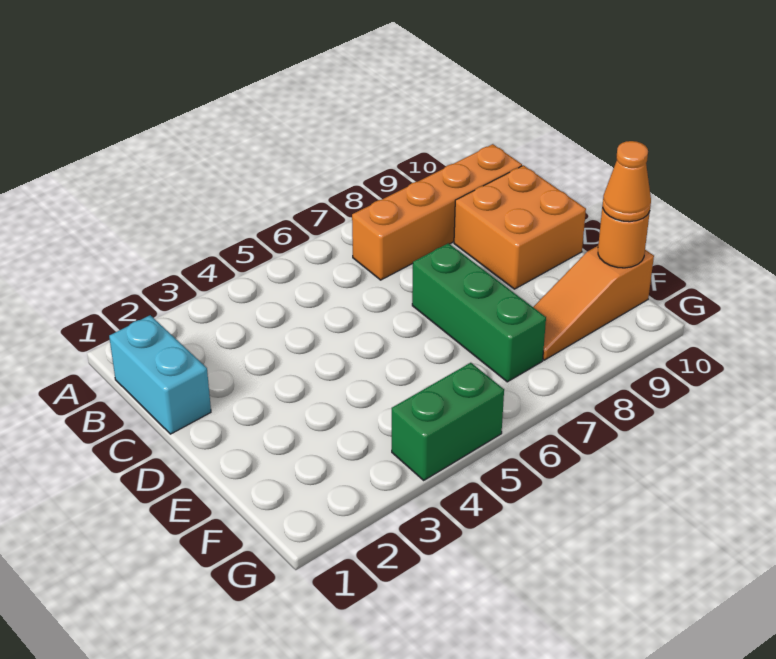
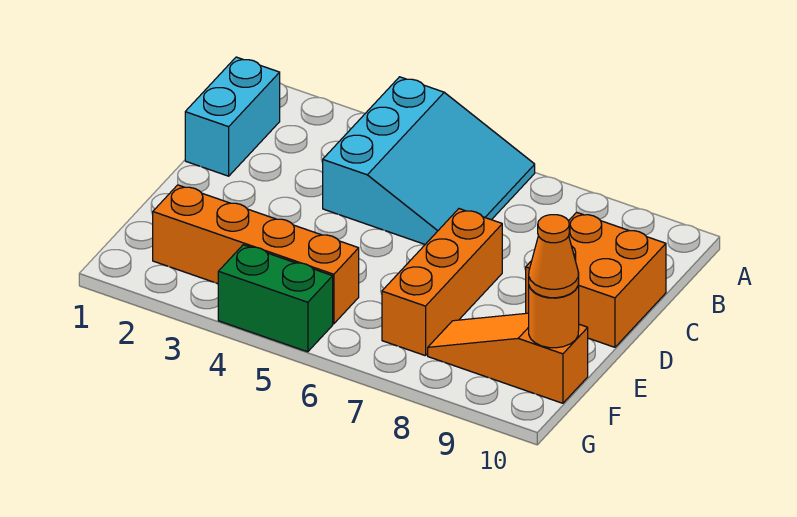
none -> cyan 3x3 slope [323,77,535,244]
orange 1x4 brick [352,144,522,280] -> orange 1x4 brick moved to [153,185,359,324]
green 1x3 brick [412,243,546,382] -> orange 1x3 brick [382,209,502,356]

